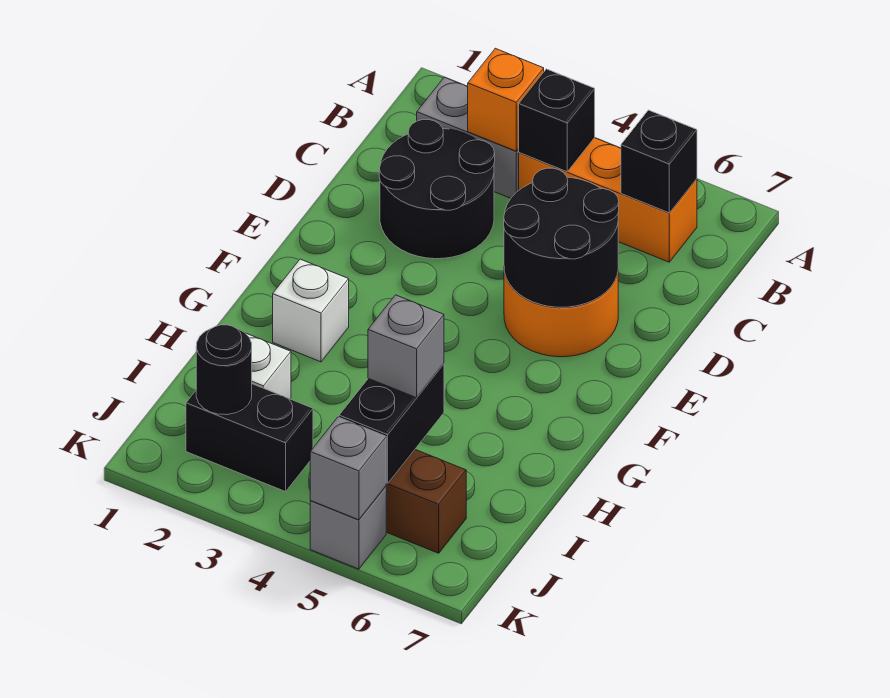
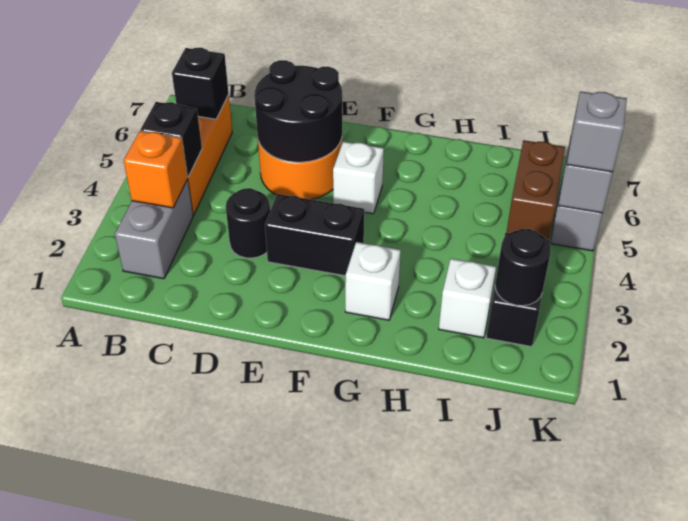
black 2x2 round brick [379,120,495,259] -> black 1x1 round brick [226,188,270,258]
none -> white 1x1 brick [333,142,384,214]
black 1x2 brick [339,364,444,483] -> black 1x2 brick moved to [265,194,364,276]
grey 1x1 brick [368,295,444,398] -> grey 1x1 brick moved to [567,91,627,172]

